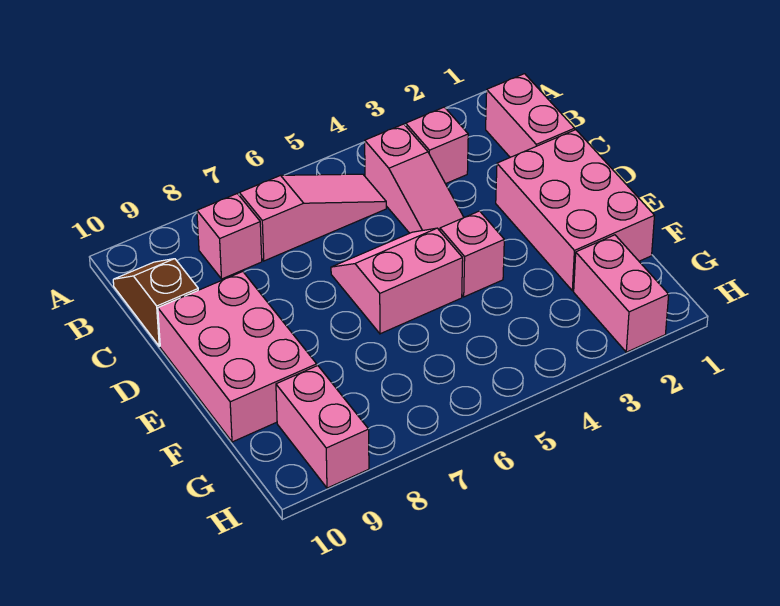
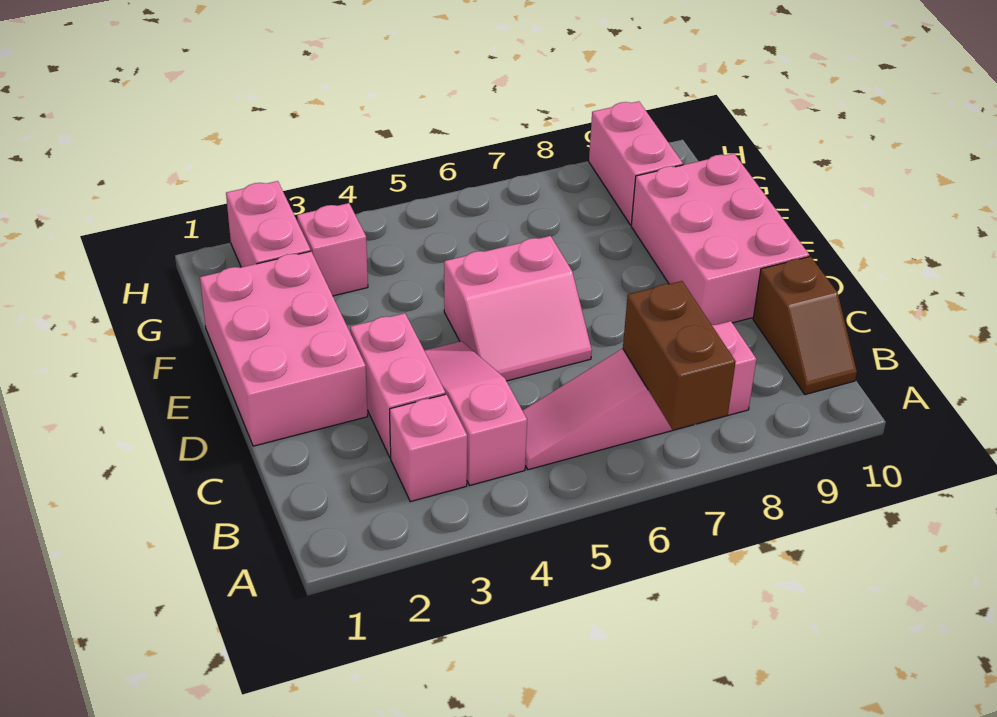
none -> brown 1x2 brick [623,281,736,430]
pink 1x2 brick [486,74,575,157] -> pink 1x2 brick moved to [350,313,445,458]
pink 1x1 brick [440,211,504,297] -> pink 1x1 brick moved to [297,203,368,296]

